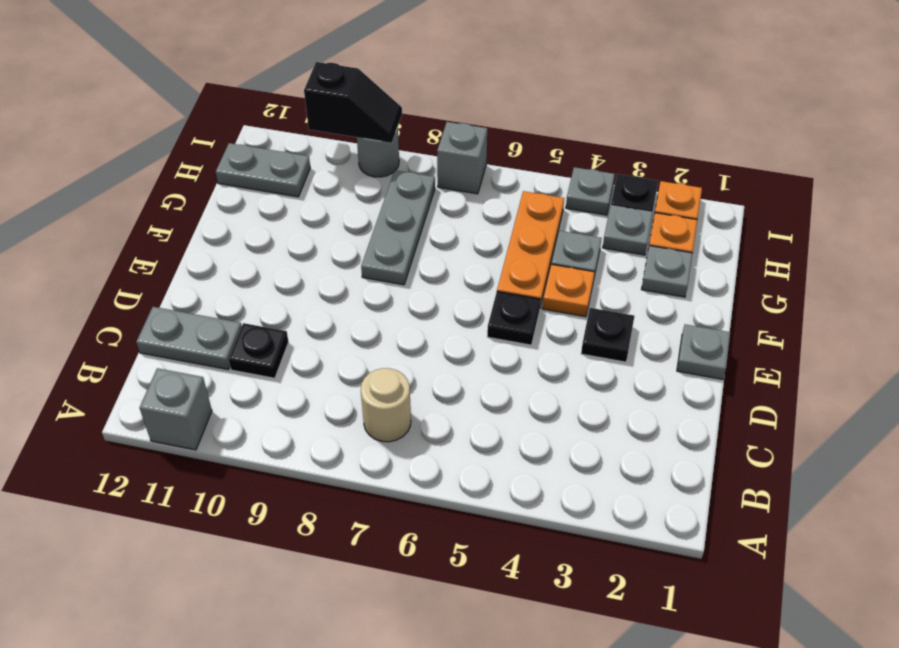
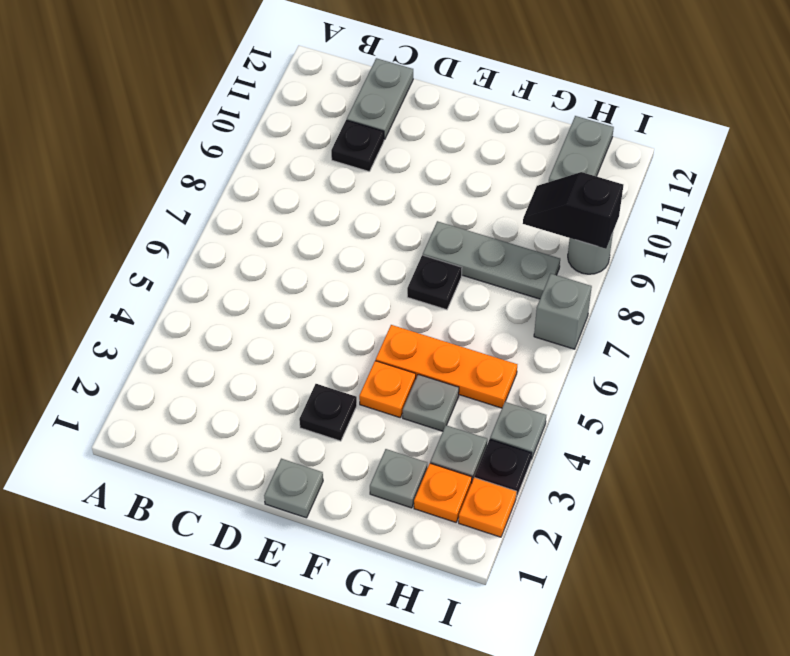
grey 1x1 brick [140,368,212,450] -> none
tan 1x1 round brick [361,368,411,442] -> none
black 1x1 plate [487,292,541,345] -> black 1x1 plate moved to [407,255,462,310]
black 1x2 slope [304,62,402,143] -> black 1x2 slope turned to [523,172,623,249]

